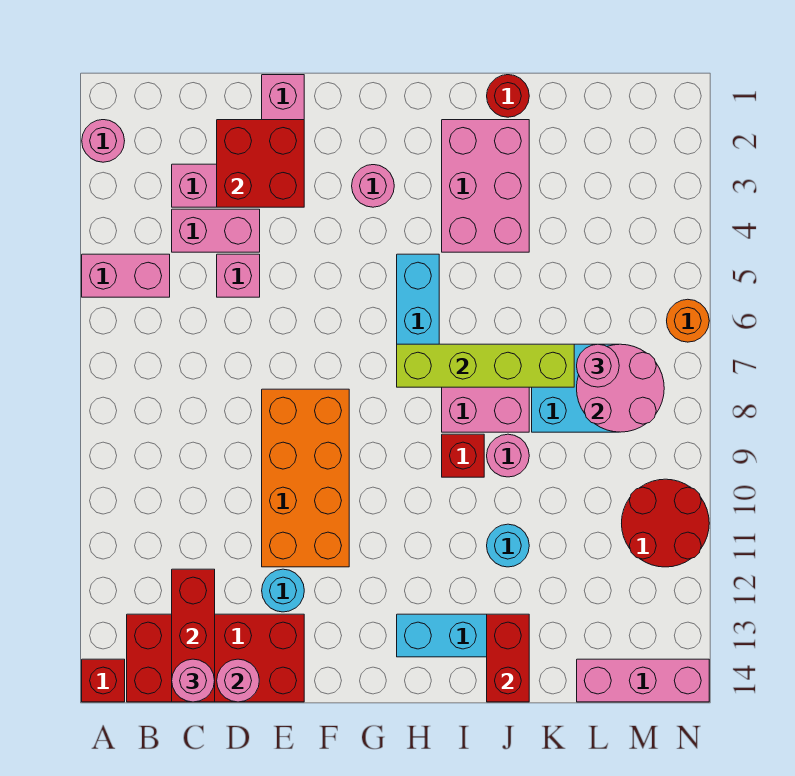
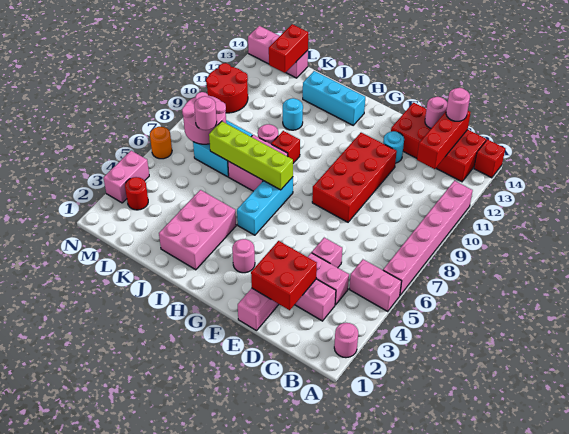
none -> pink 1x6 brick [383,181,473,295]
orange 2x4 brick [262,389,349,567] -> red 2x4 brick [312,133,397,222]
red 1x1 round brick [487,75,529,117] -> red 1x1 round brick moved to [125,177,148,210]
red 1x2 brick [487,614,529,702] -> red 1x2 brick moved to [269,24,308,73]
none -> pink 1x2 brick [104,151,149,203]

